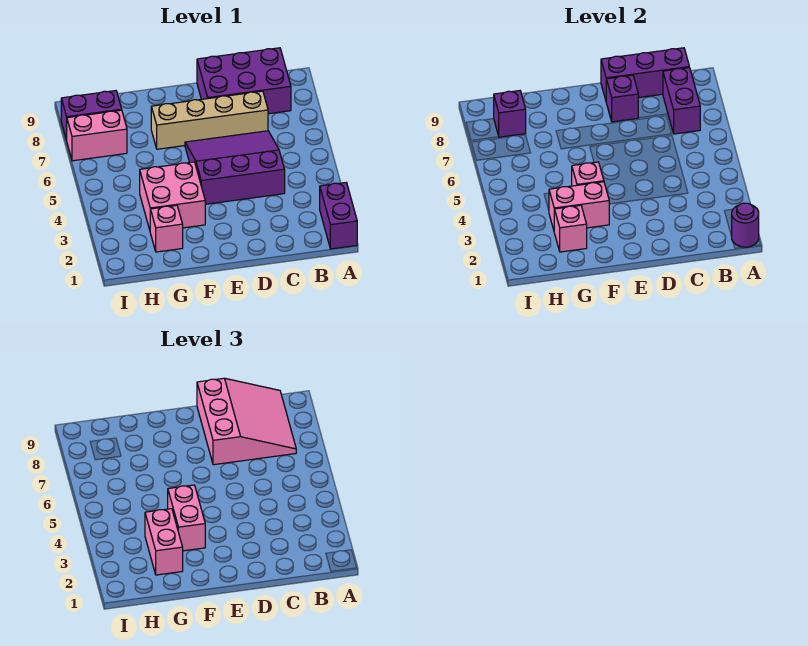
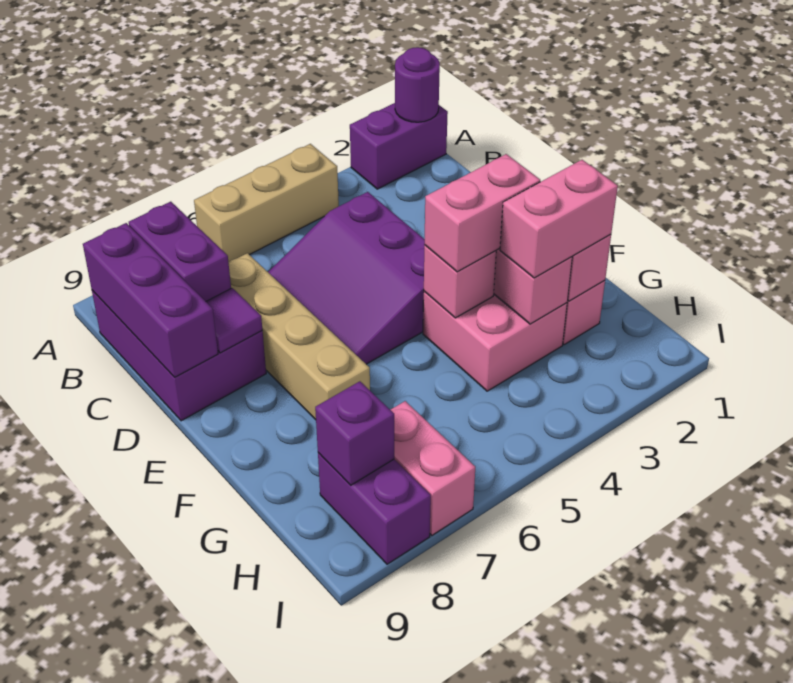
none -> tan 1x3 brick [194,144,339,262]
purple 1x2 brick [663,68,700,134] -> purple 1x2 brick turned to [129,202,231,301]
pink 3x3 slope [197,378,296,465] -> none
purple 1x1 brick [606,75,638,122] -> purple 1x1 tile [206,288,262,353]

